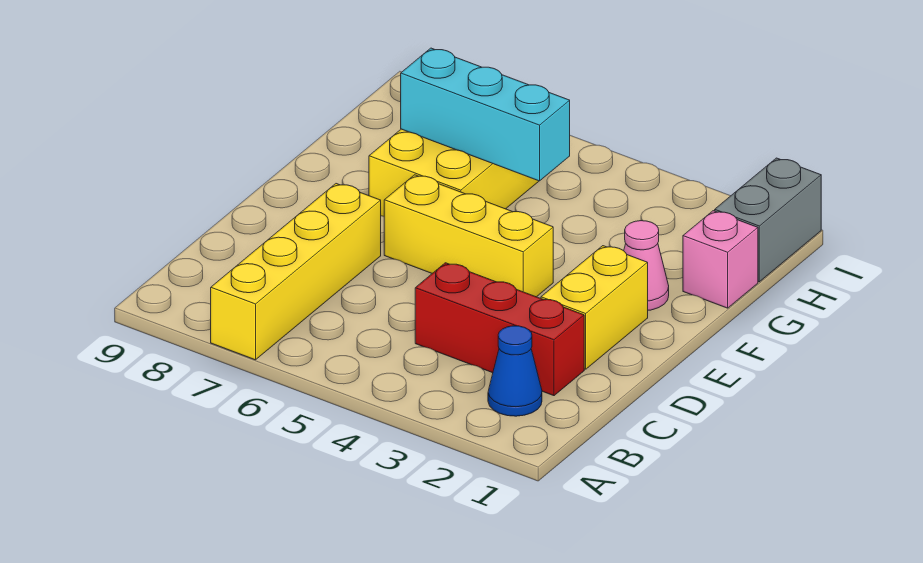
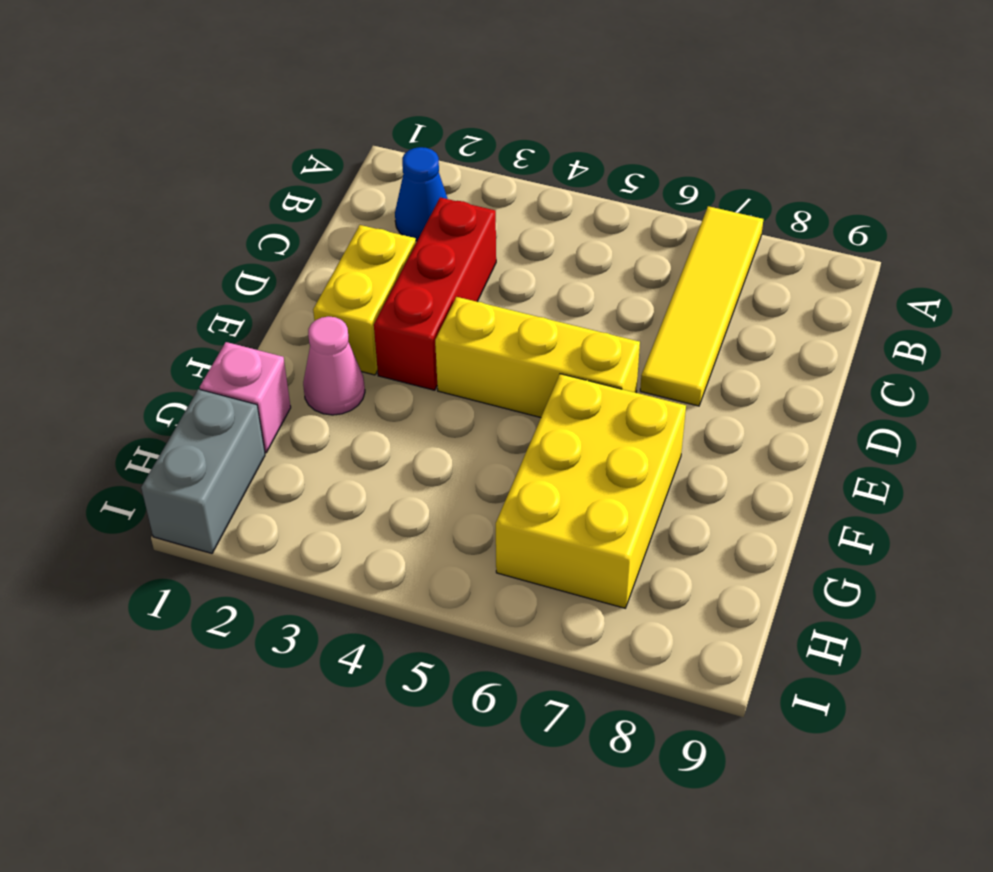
yellow 1x4 brick [211,184,381,360] -> yellow 1x4 tile [640,206,763,406]
red 1x3 brick [415,263,584,396] -> red 1x3 brick turned to [374,197,496,390]
cyan 1x3 brick [401,48,570,181] -> none

